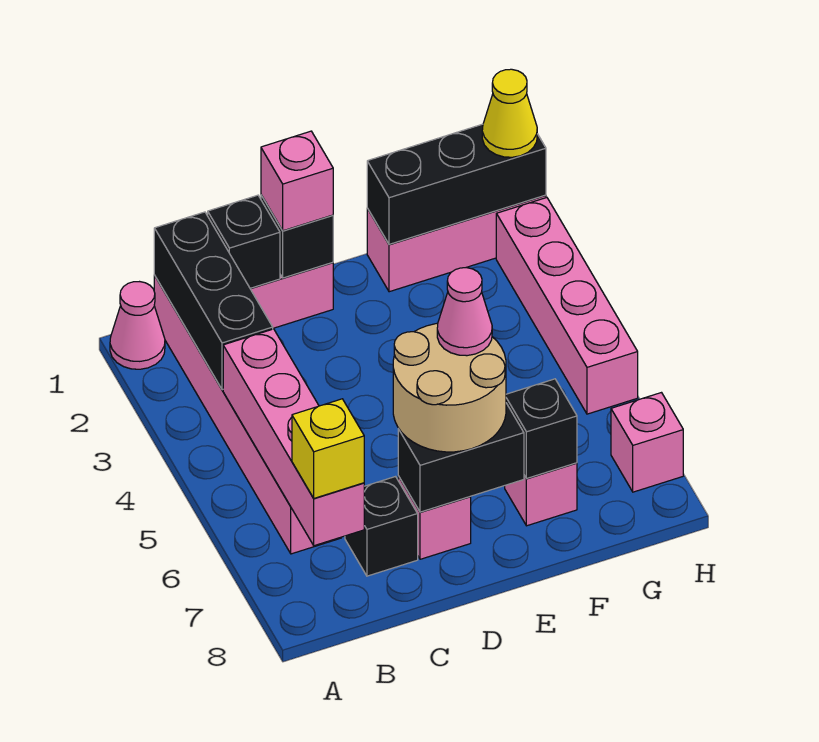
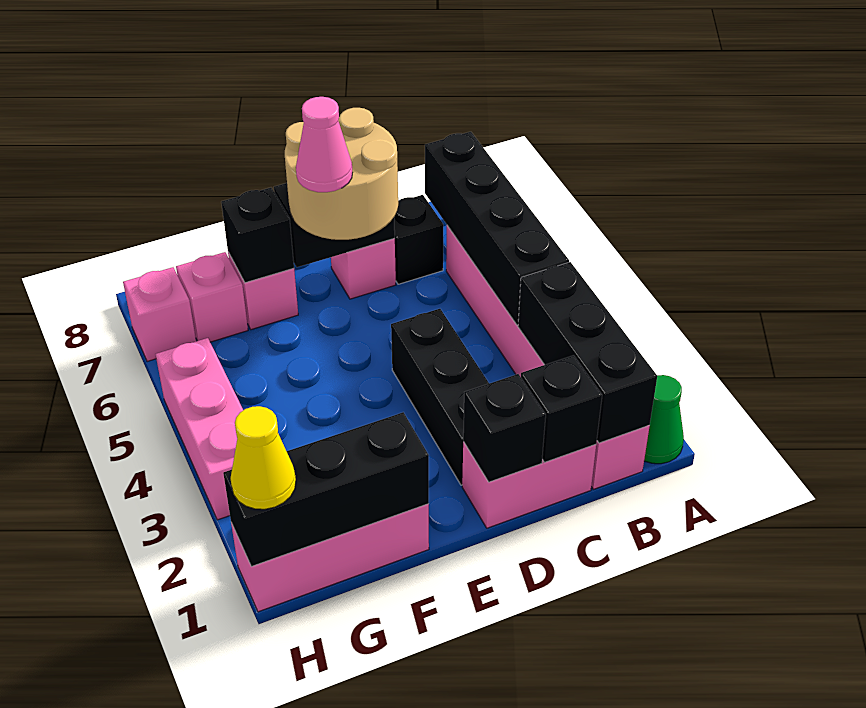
pink 1x1 cone [110,282,165,369] -> green 1x1 cone [644,375,684,464]
pink 1x4 brick [223,329,364,546] -> black 1x4 brick [425,132,569,325]
yellow 1x1 brick [292,399,364,498] -> none
pink 1x1 brick [261,131,333,231] -> pink 1x1 brick moved to [176,252,248,342]
none -> black 1x3 brick [391,309,489,485]
pink 1x4 brick [496,198,638,414] -> pink 1x3 brick [156,338,243,520]

